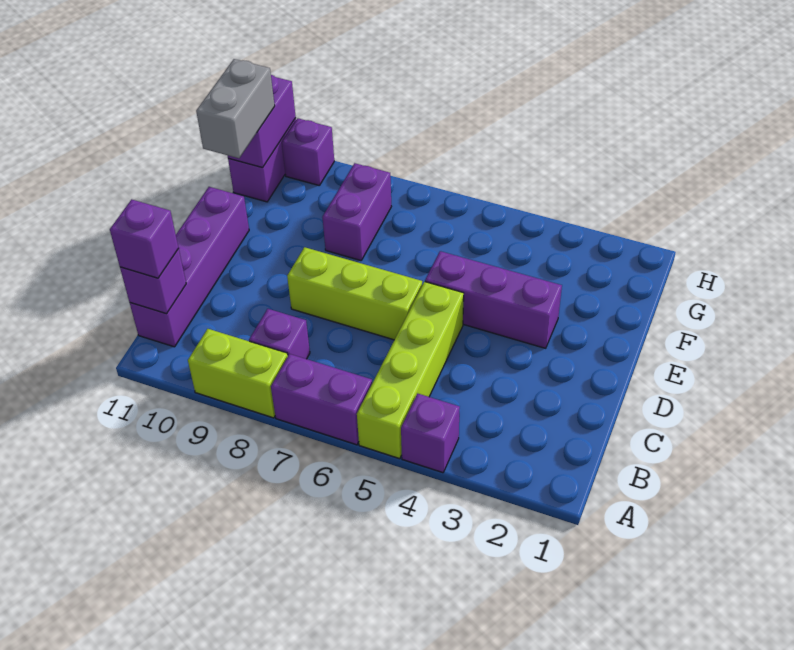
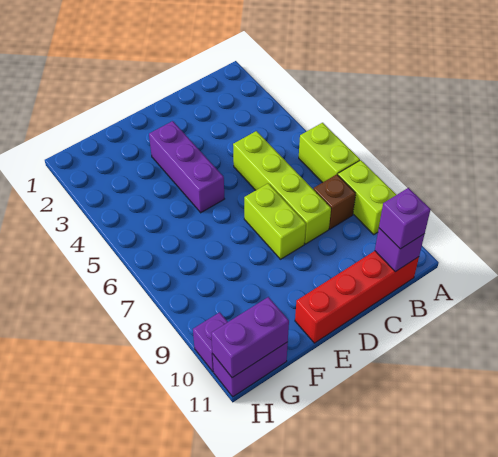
purple 1x1 brick [401,394,460,473] -> none
lime 1x4 brick [357,282,464,459] -> lime 1x4 brick turned to [233,131,331,244]
purple 1x2 brick [271,354,372,445] -> lime 1x2 brick [299,123,360,183]
purple 1x1 brick [249,309,310,359] -> brown 1x1 brick [313,174,356,229]
purple 1x4 brick [130,187,249,347] -> red 1x4 brick [295,251,419,343]
lime 1x3 brick [287,247,422,340] -> lime 1x2 brick [244,183,306,259]
purple 1x2 brick [322,163,391,261] -> none
grey 1x2 brick [196,59,275,158] -> none

